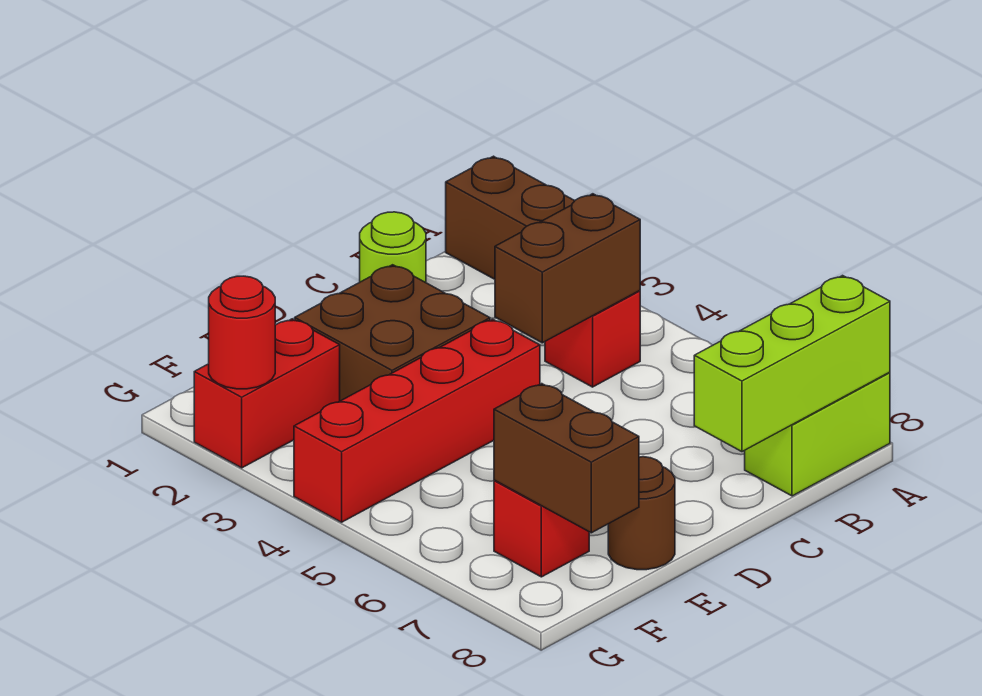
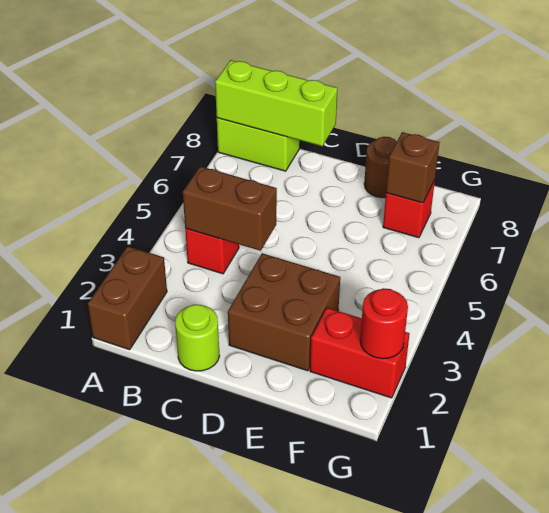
red 1x4 brick [294,319,540,522] -> none
brown 1x2 brick [494,384,639,533] -> brown 1x1 brick [386,132,440,203]

